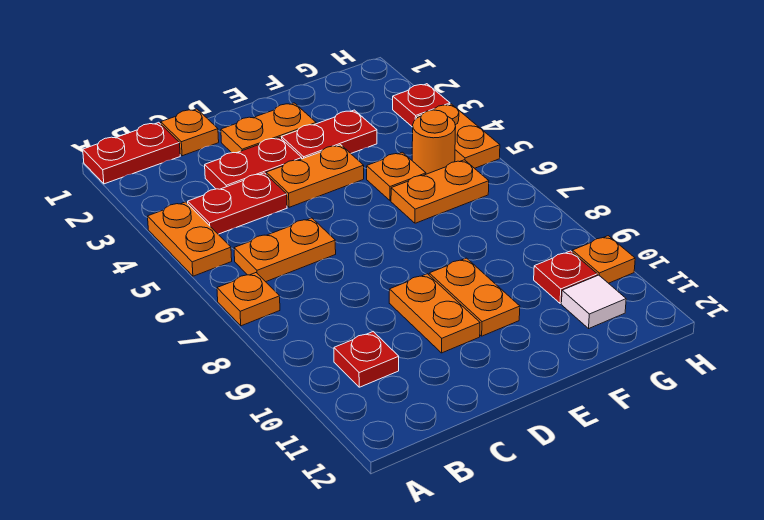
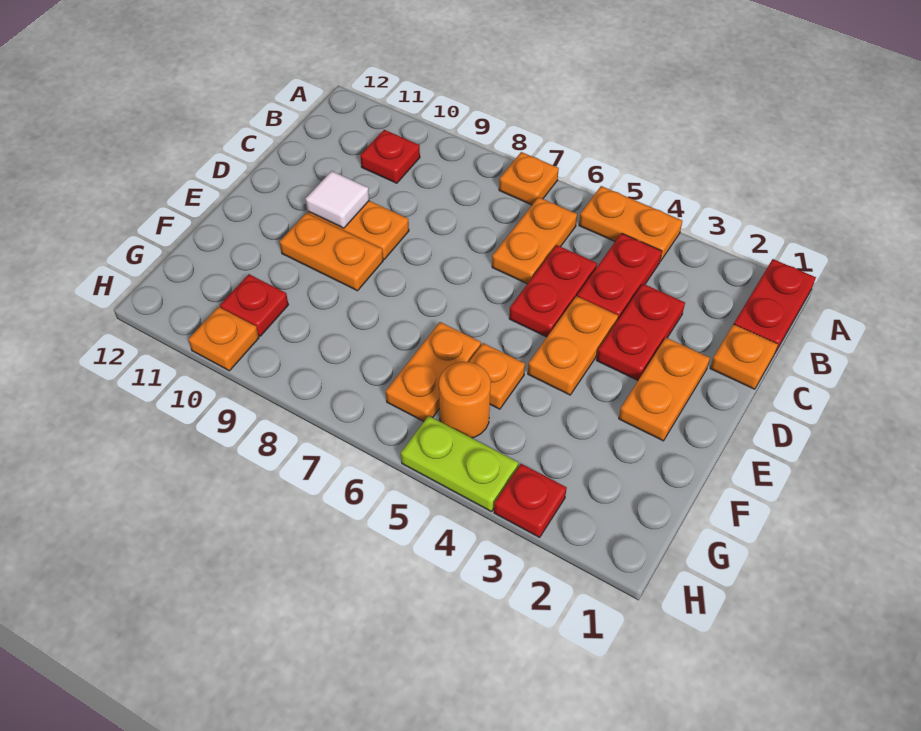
red 1x2 plate [282,110,377,159] -> red 1x2 plate moved to [509,245,597,337]
white 1x1 tile [561,275,626,328] -> white 1x1 tile moved to [306,171,369,228]
orange 1x2 plate [417,104,500,168] -> lime 1x2 plate [401,416,518,512]

